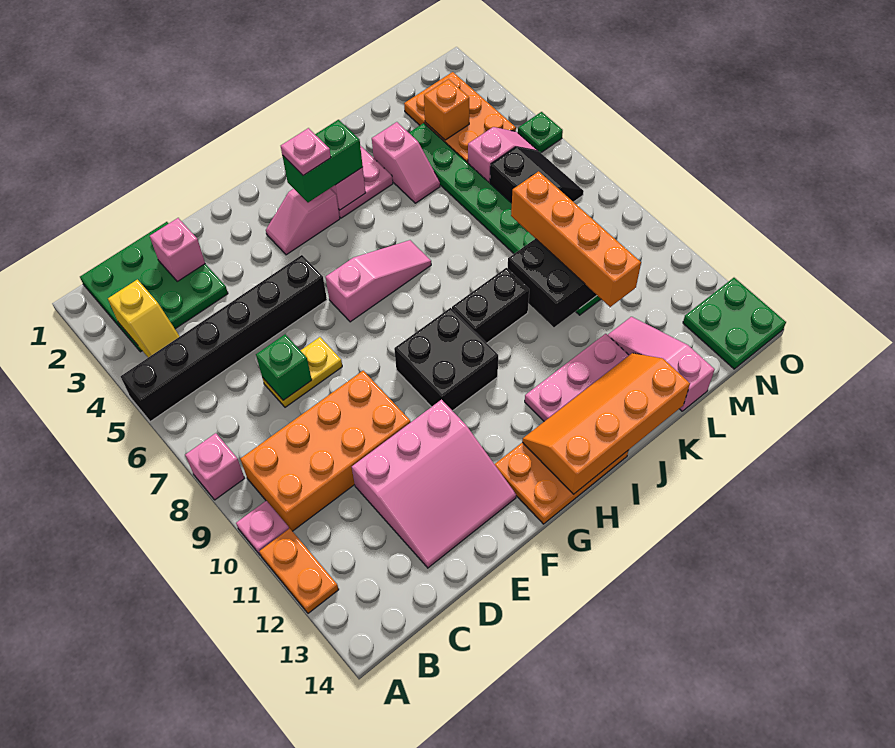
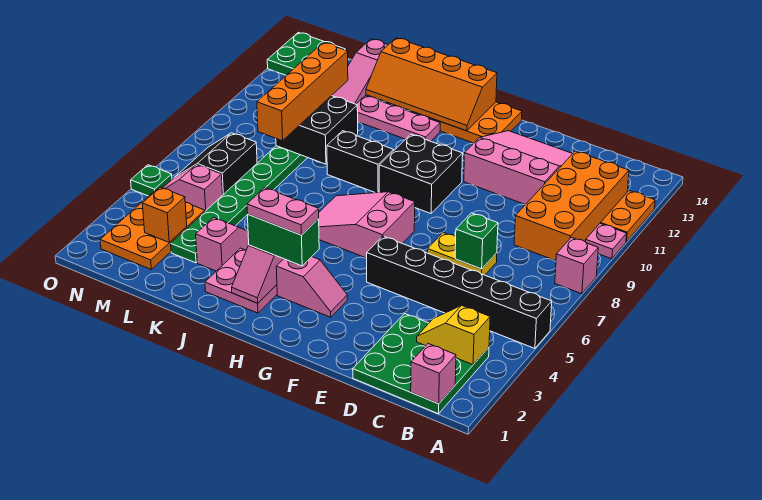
yellow 1x2 slope [108,280,180,357] -> yellow 1x2 slope turned to [417,305,490,365]
orange 2x4 brick [240,371,411,531] -> orange 2x4 brick turned to [514,151,629,261]
pink 1x1 brick [150,218,205,281] -> pink 1x1 brick moved to [411,344,456,404]
pink 1x3 slope [326,240,431,322] -> pink 2x3 slope [319,192,415,258]
pink 1x1 plate [281,128,331,176] -> pink 1x2 plate [247,188,319,235]

